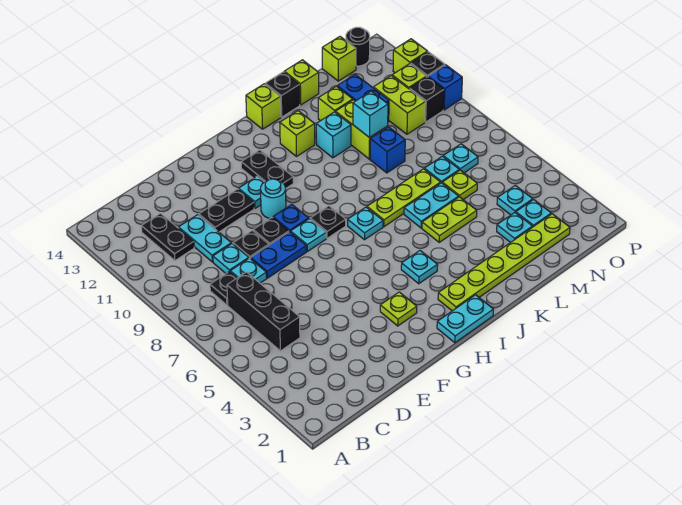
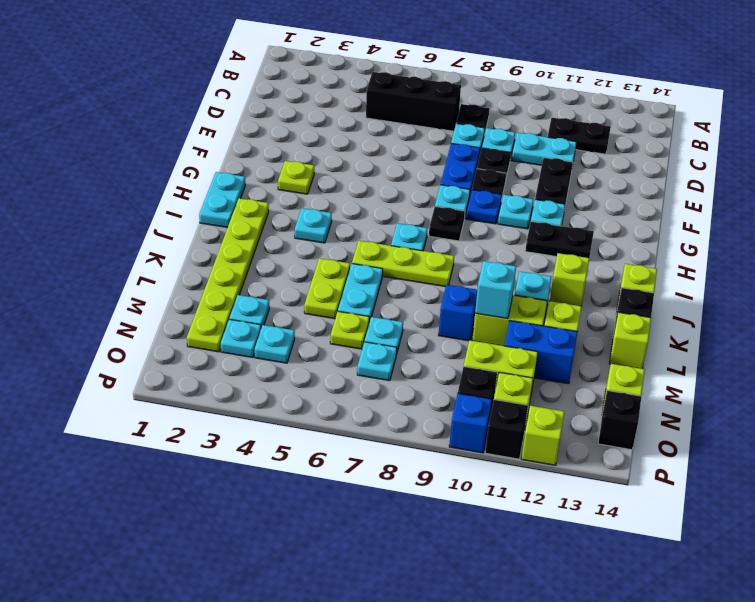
cyan 1x1 round brick [261,179,286,219] -> cyan 1x1 plate [498,195,533,229]
lime 1x3 plate [367,169,441,227] -> lime 1x3 plate turned to [352,241,454,287]
black 1x1 round brick [346,27,370,66] -> black 1x1 brick [598,390,641,450]

